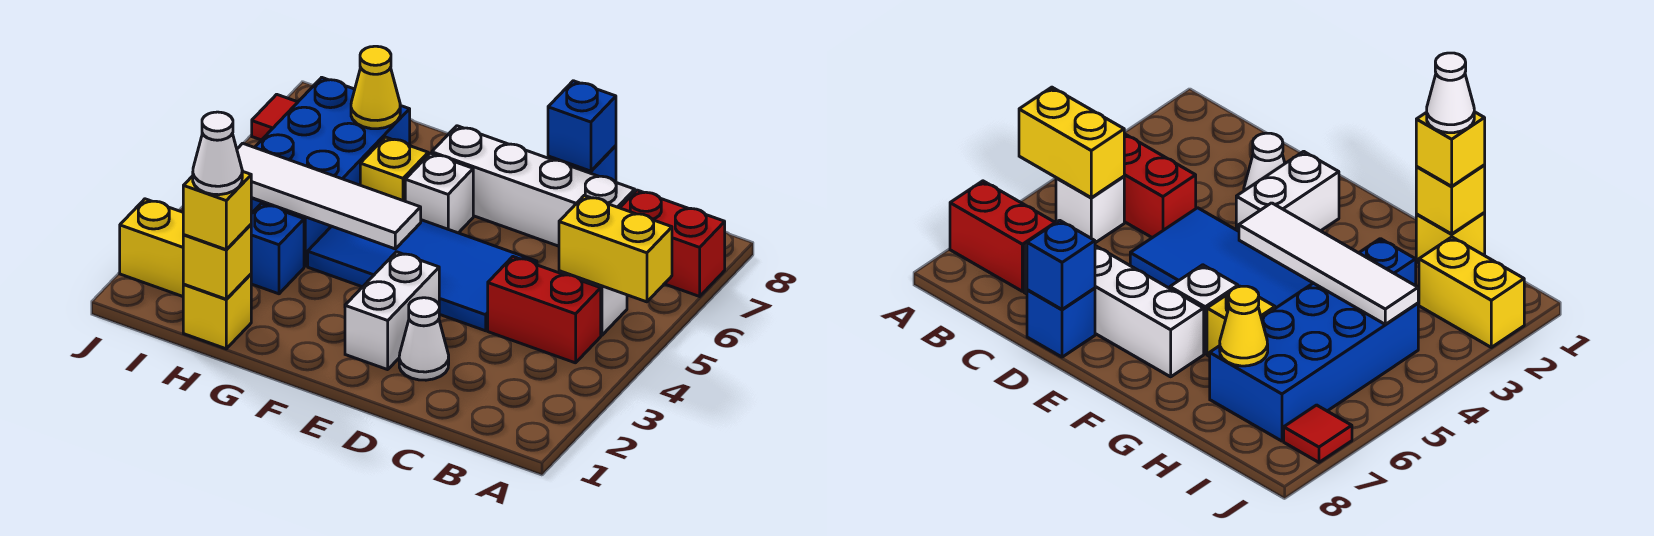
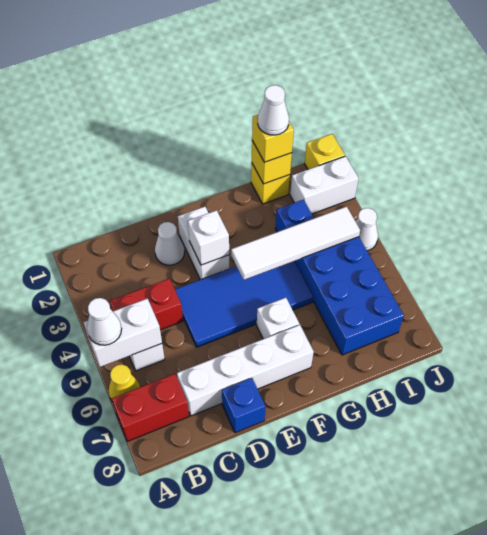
yellow 1x2 brick [559,195,672,302] -> white 1x2 brick [84,299,162,367]
none -> white 1x1 cone [87,298,122,345]
blue 1x1 brick [548,81,616,171] -> none
none -> white 1x1 brick [188,210,229,265]
yellow 1x1 brick [360,137,428,201] -> yellow 1x1 brick moved to [305,134,345,169]
yellow 1x1 cone [351,46,400,129] -> yellow 1x1 cone moved to [109,365,140,402]
yellow 1x2 brick [120,199,184,297] -> white 1x2 brick [290,156,359,214]
none -> white 1x1 cone [356,208,378,251]
red 1x1 tile [252,94,298,140] -> none

